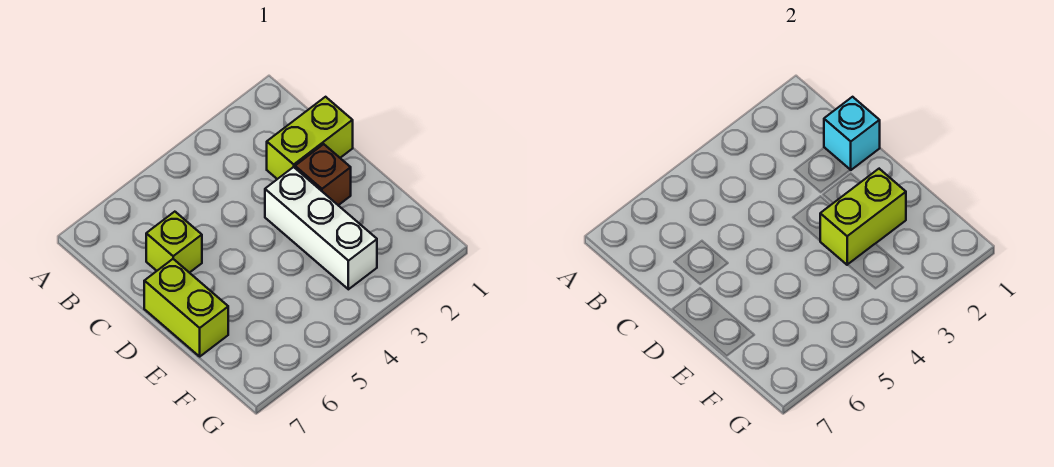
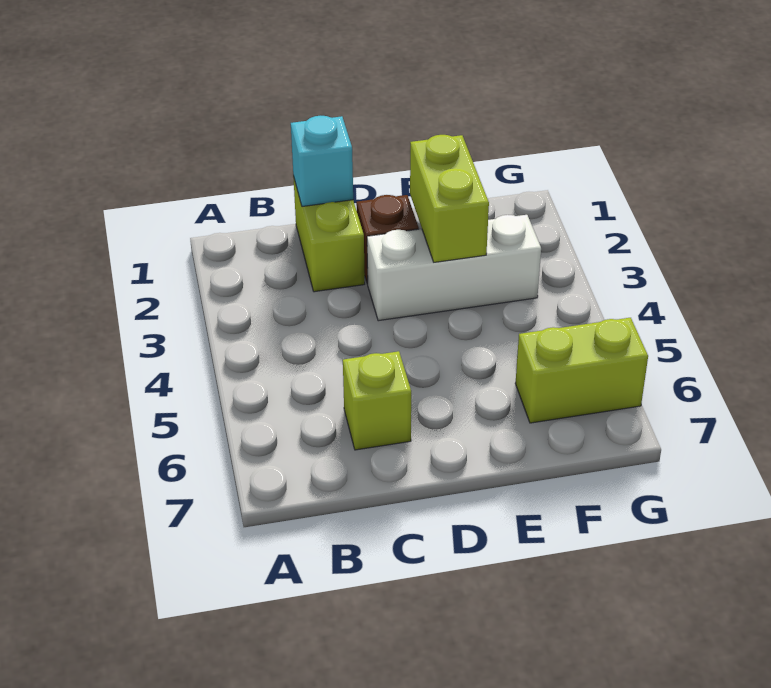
lime 1x2 brick [144,259,228,356] -> lime 1x2 brick moved to [515,318,648,423]

